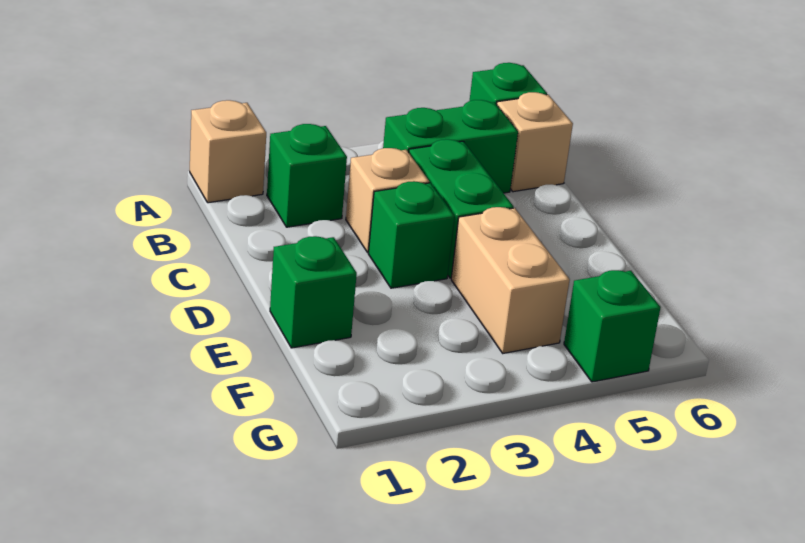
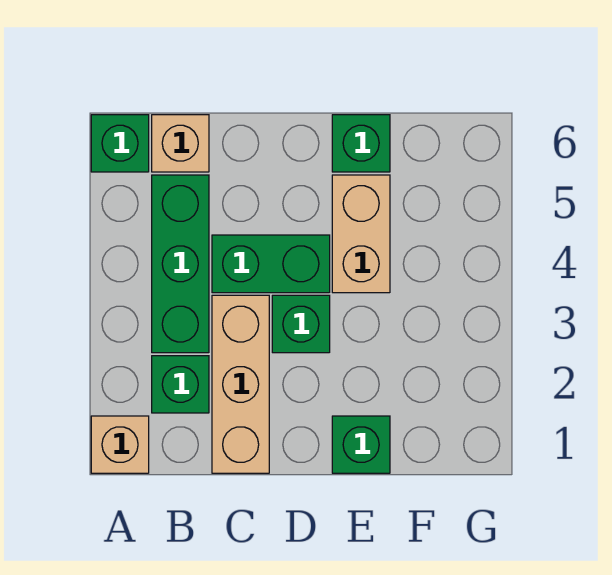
green 1x2 brick [383,100,518,193] -> green 1x3 brick [152,175,209,353]
tan 1x1 brick [346,148,429,252] -> tan 1x3 brick [212,295,269,473]
tan 1x2 brick [451,207,570,353] -> tan 1x2 brick turned to [332,175,390,293]
green 1x1 brick [564,270,661,382] -> green 1x1 brick moved to [332,115,390,172]

